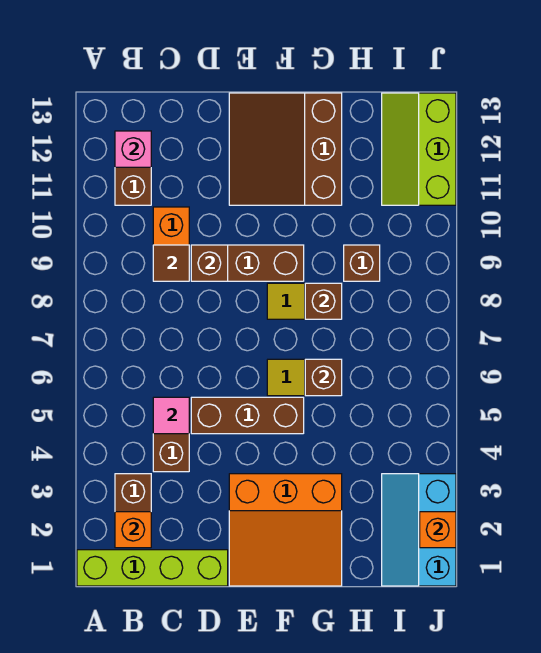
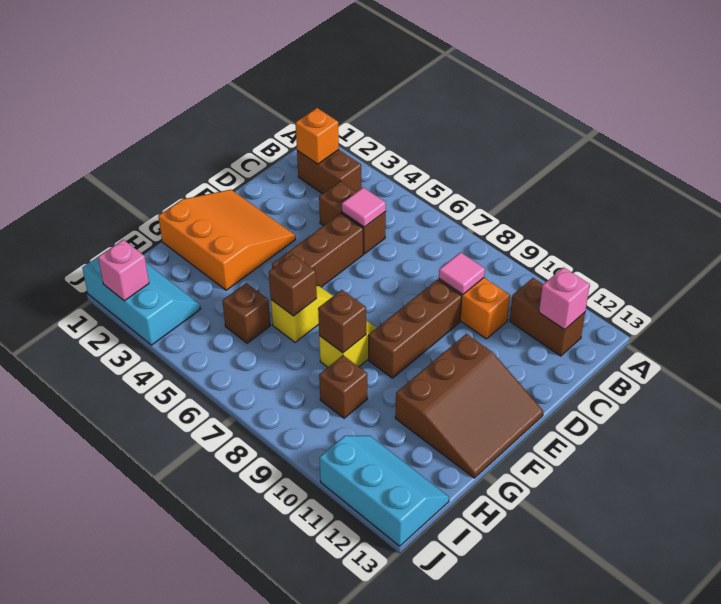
lime 1x4 brick [77,550,228,586] -> none
brown 1x1 tile [153,245,189,281] -> pink 1x1 tile [439,252,485,295]
brown 1x1 brick [191,245,228,281] -> brown 1x1 brick moved to [223,283,271,343]
orange 3x3 slope [229,474,342,586] -> orange 3x3 slope turned to [158,190,295,290]
brown 3x3 slope [229,93,342,205] -> brown 3x3 slope turned to [395,334,543,478]
lime 2x3 slope [382,93,456,205] -> cyan 2x3 slope [319,436,449,546]
orange 1x1 brick [420,512,456,548] -> pink 1x1 brick [98,240,149,301]

